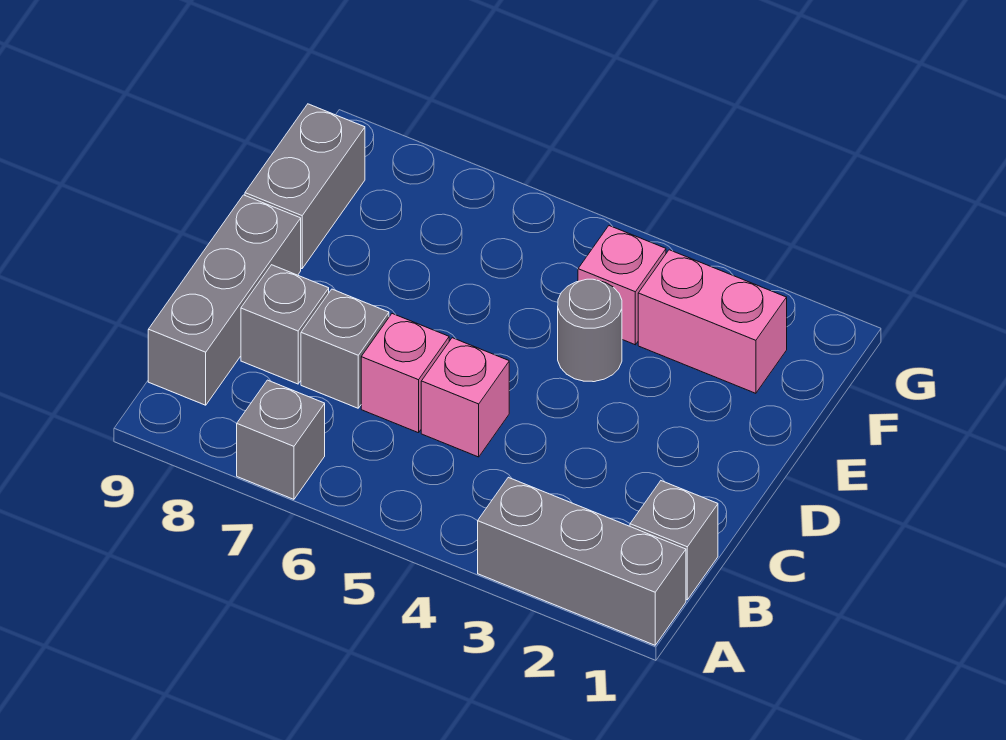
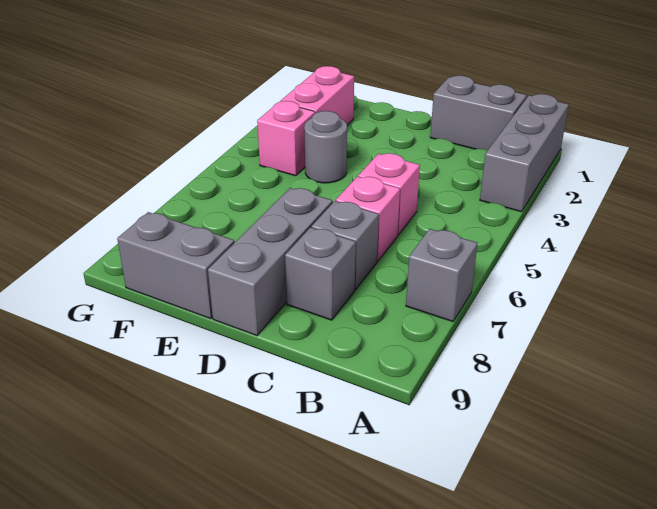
grey 1x1 brick [630,481,718,600] -> grey 1x2 brick [430,76,527,150]
grey 1x3 brick [148,195,301,405] -> grey 1x3 brick turned to [208,188,333,336]

